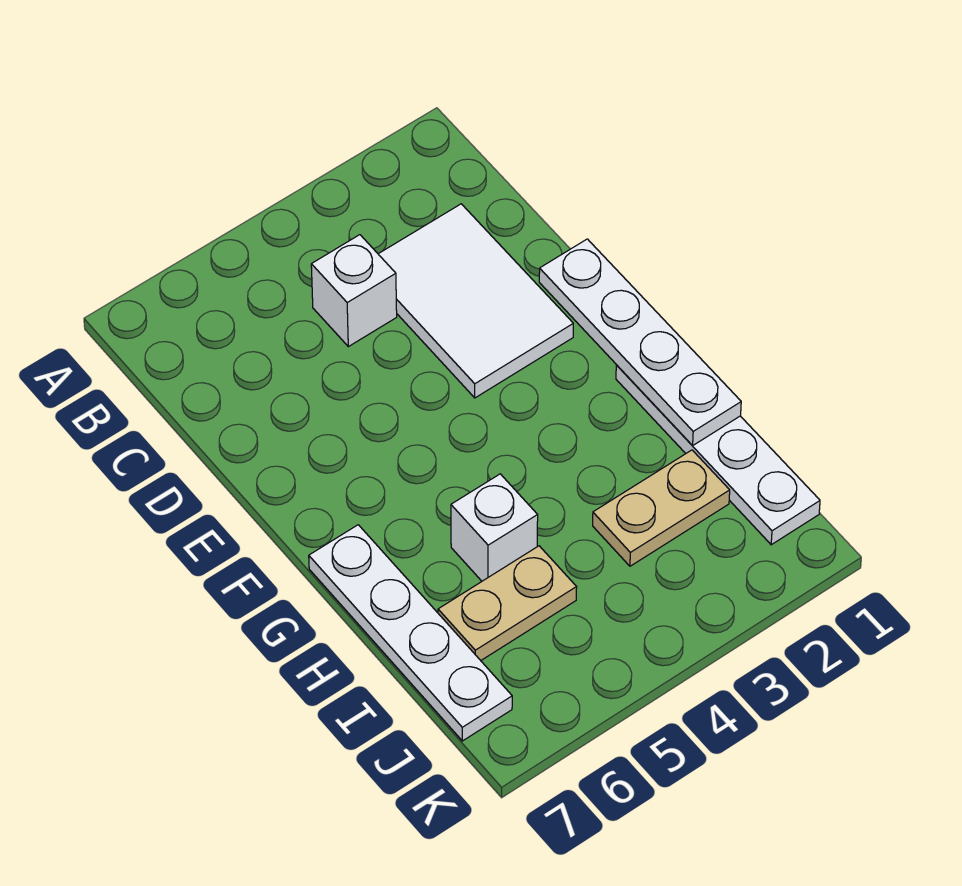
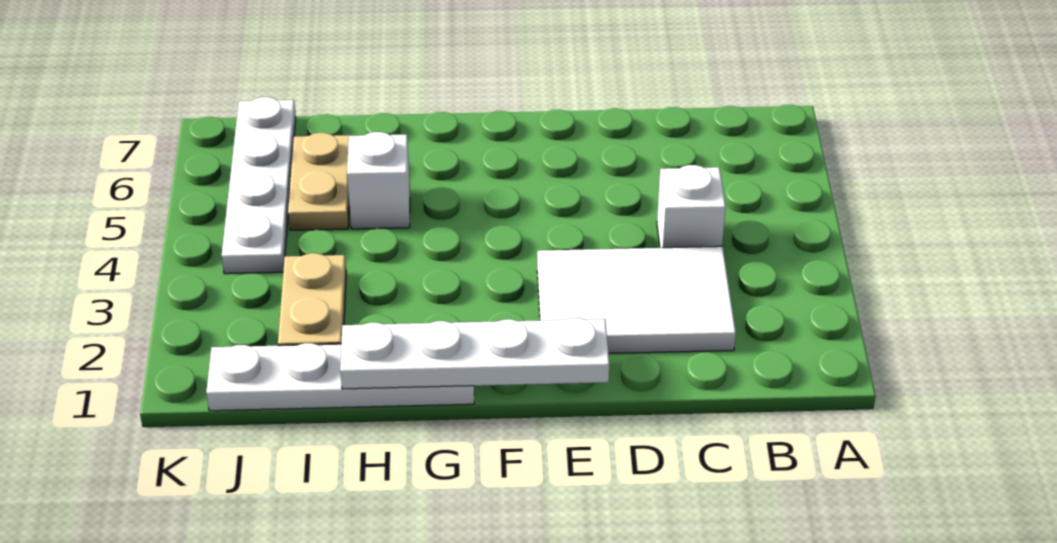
white 1x4 plate [309,525,512,741] -> white 1x4 plate turned to [222,97,296,274]

